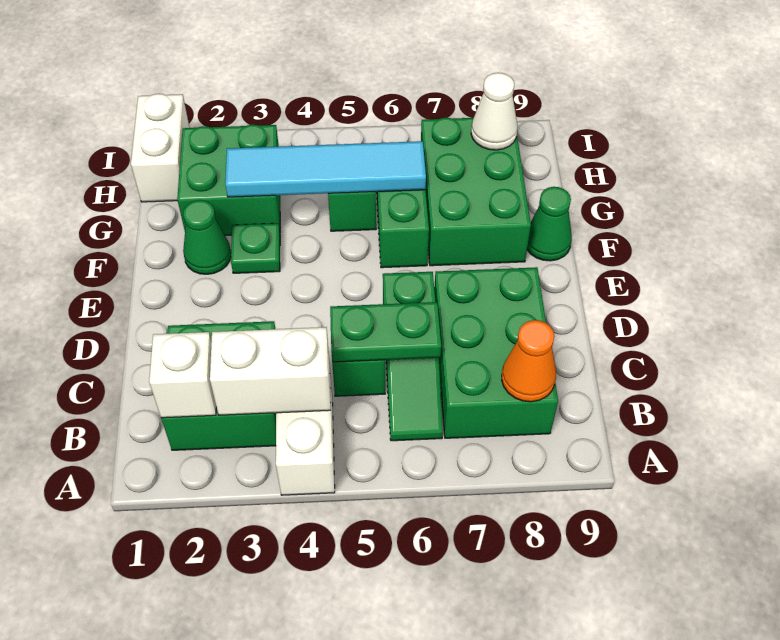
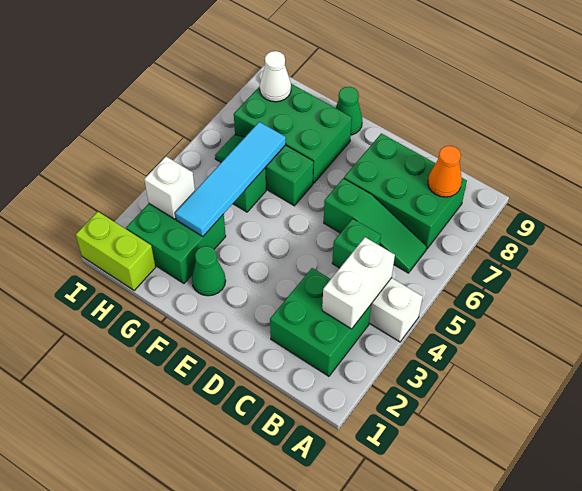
white 1x1 brick [149,332,216,418] -> white 1x1 brick moved to [144,157,195,219]
green 1x2 plate [330,302,441,362] -> none
green 1x1 plate [231,223,280,273] -> none
white 1x2 brick [131,94,190,202] -> lime 1x2 brick [76,212,156,291]

